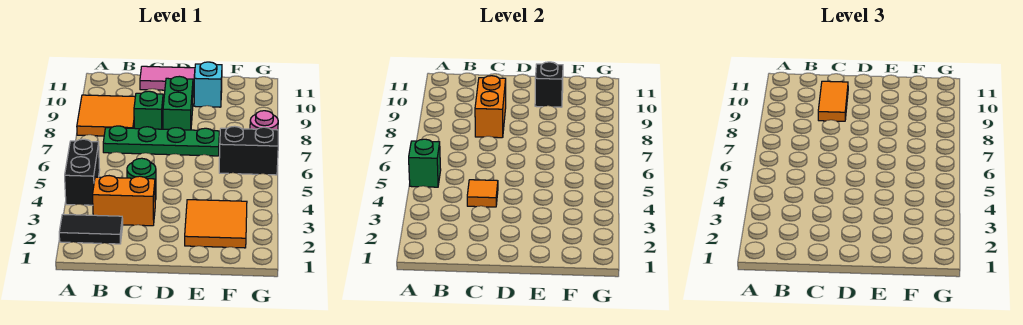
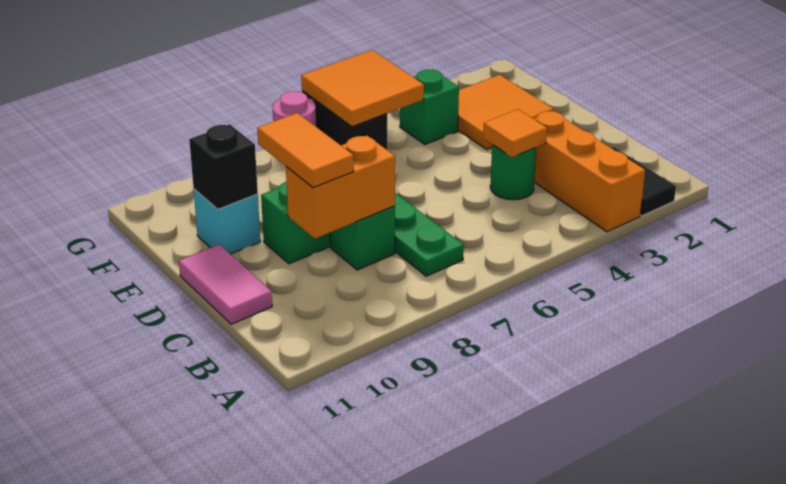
black 1x2 brick [65,139,100,205] -> none
green 1x1 brick [409,139,441,187] -> green 1x1 brick moved to [400,70,459,144]
orange 2x2 tile [77,95,135,136] -> orange 2x2 tile moved to [301,50,424,127]
orange 1x2 brick [93,176,155,226] -> orange 1x3 brick [533,111,645,232]
orange 1x2 tile [818,81,848,121] -> orange 1x2 tile turned to [257,113,354,188]

